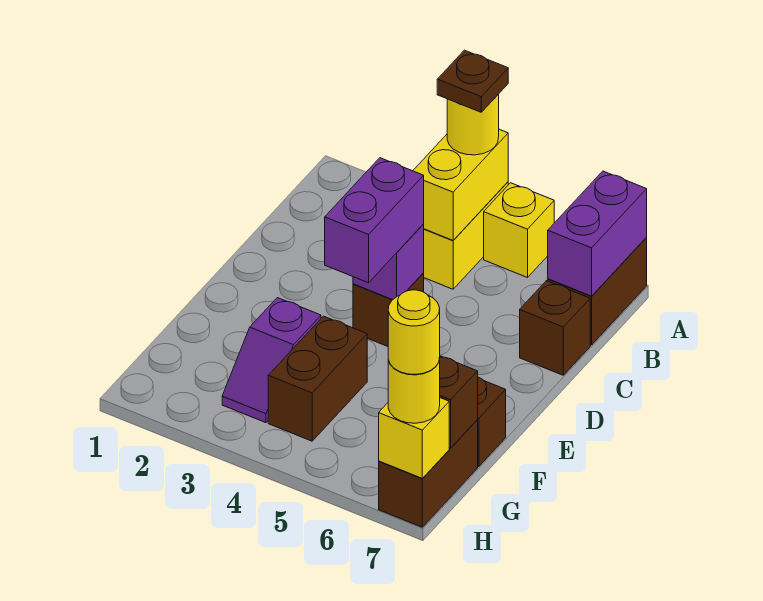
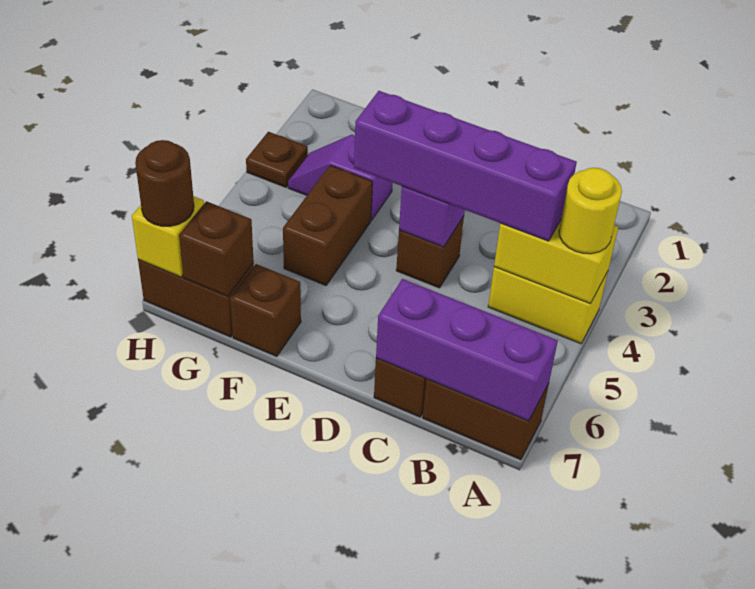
brown 1x1 plate [437,50,508,112] -> brown 1x1 plate moved to [246,132,308,187]
yellow 1x1 brick [484,183,554,277] -> none
purple 1x2 brick [548,171,647,296] -> purple 1x3 brick [376,279,558,421]
purple 1x2 brick [325,158,424,283] -> purple 1x4 brick [354,91,577,241]
brown 1x2 brick [268,316,367,441] -> brown 1x2 brick turned to [283,165,372,285]
yellow 1x1 round brick [388,358,440,423] -> brown 1x1 round brick [135,140,194,226]
yellow 1x1 round brick [388,290,440,374] -> none

